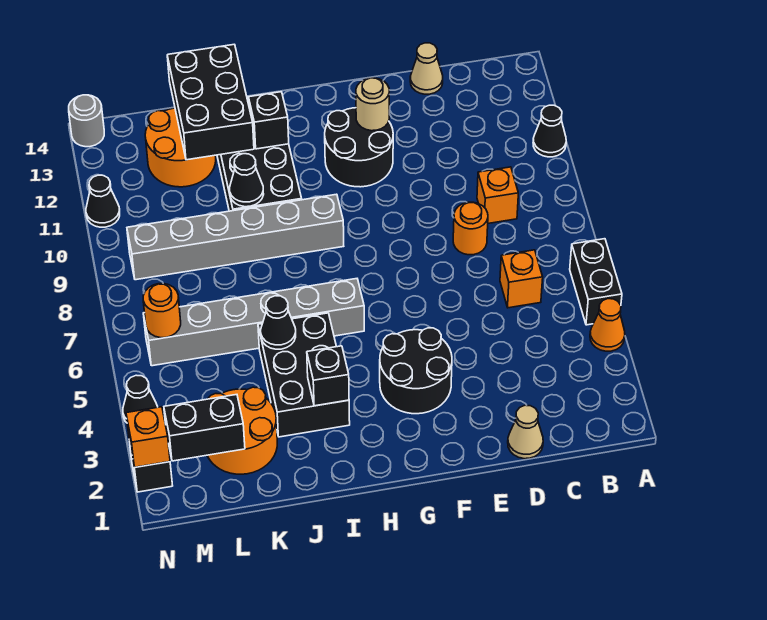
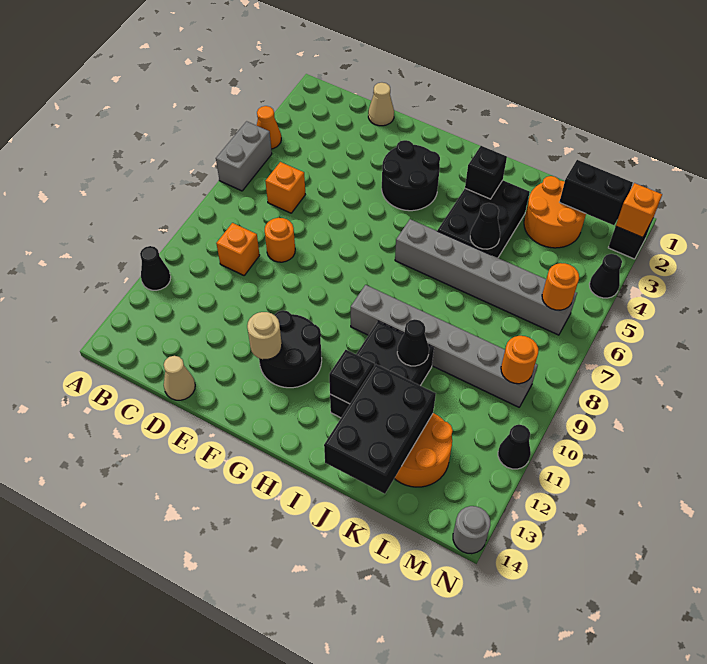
black 1x2 brick [570,239,622,325] -> grey 1x2 brick [216,121,272,191]
none -> orange 1x1 round brick [501,336,538,384]

